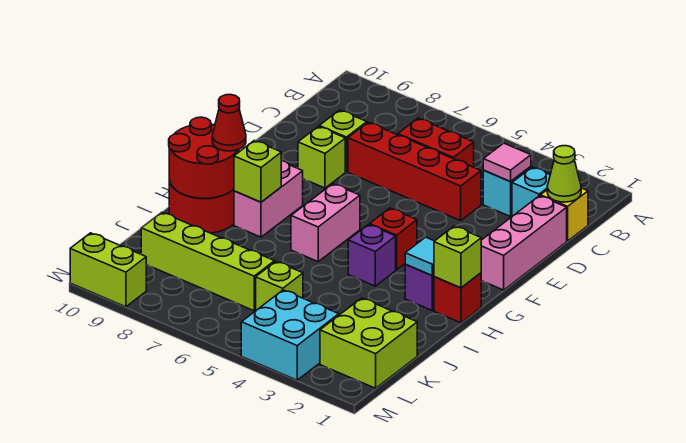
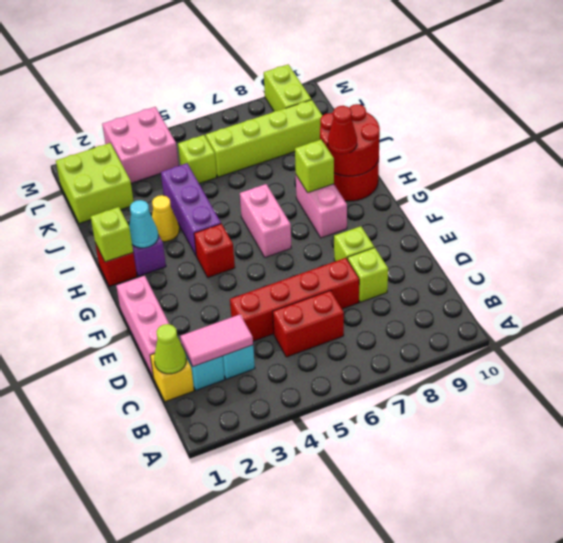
pink 1x1 tile [483,143,531,182] -> pink 1x2 tile [180,315,253,367]
cyan 1x1 tile [405,237,434,276] -> cyan 1x1 cone [129,200,158,248]
purple 1x1 brick [348,225,396,286] -> purple 1x3 brick [161,163,221,255]
none -> yellow 1x1 cone [152,195,179,242]
cyan 2x2 brick [241,290,339,380] -> pink 2x2 brick [102,107,179,183]
lime 1x2 brick [70,233,146,307] -> lime 1x2 brick turned to [264,64,311,111]

